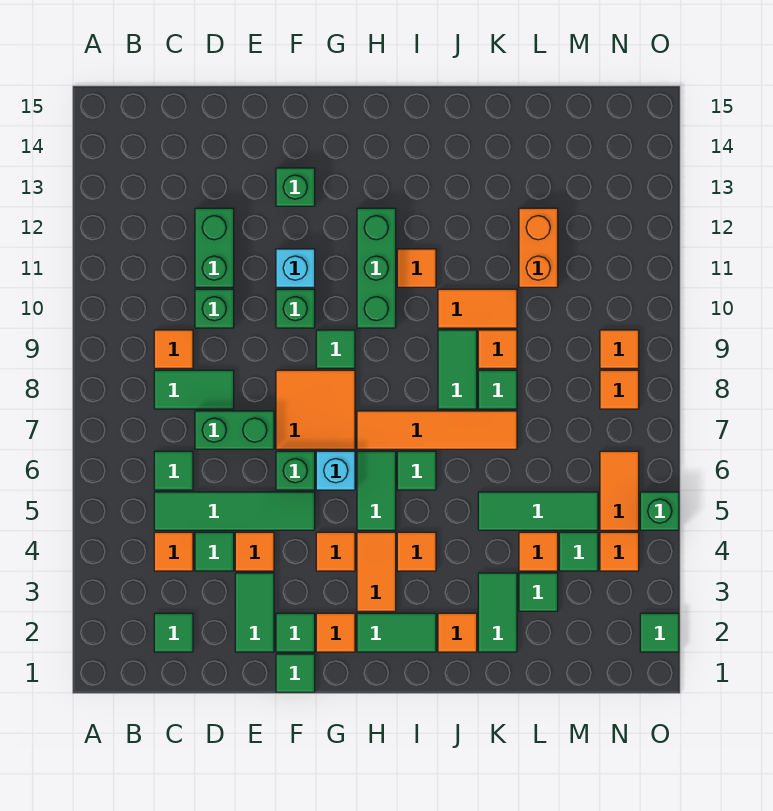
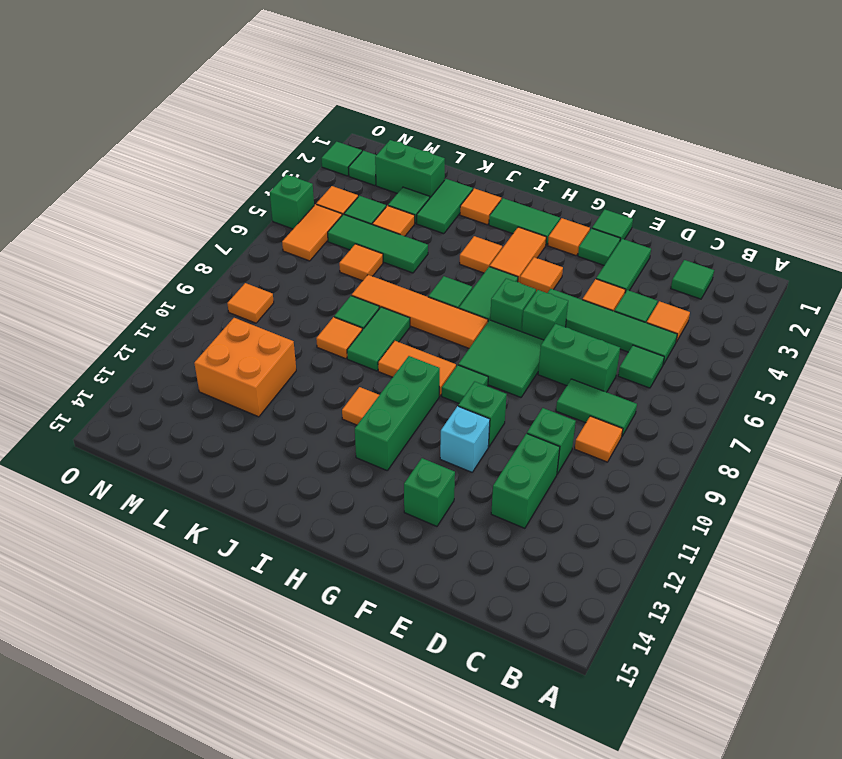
orange 2x2 tile [276,370,355,449] -> green 2x2 tile [458,320,544,397]
cyan 1x1 brick [316,451,355,490] -> green 1x1 brick [490,278,536,332]
orange 1x2 tile [438,289,517,328] -> orange 1x2 tile moved to [378,341,456,396]
none -> green 1x2 brick [375,140,445,197]
orange 1x2 brick [519,208,558,287] -> orange 2x2 brick [194,318,296,417]
none -> green 1x1 tile [348,151,376,185]
orange 1x1 tile [600,370,639,409] -> orange 1x1 tile moved to [339,244,383,281]

